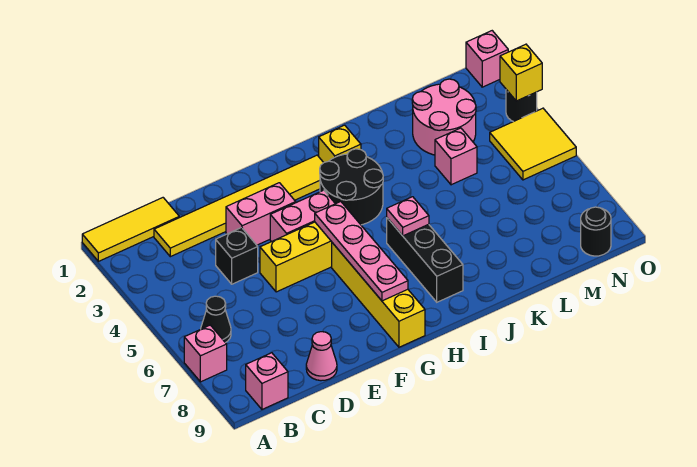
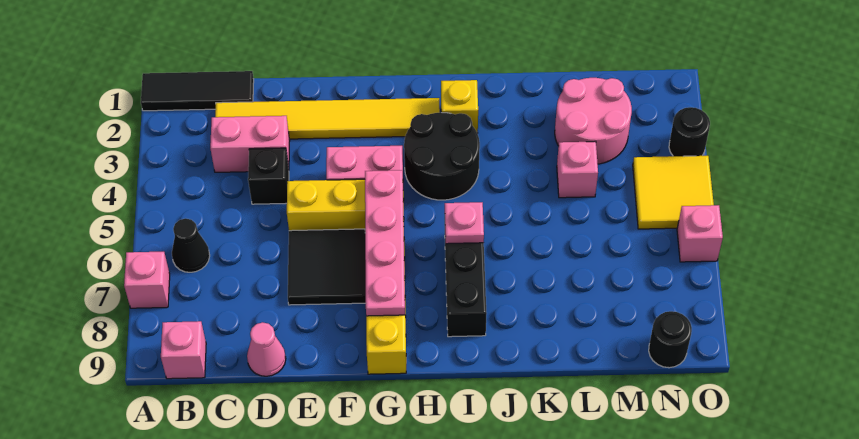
yellow 1x3 tile [82,198,179,261] -> black 1x3 tile [141,71,254,111]
pink 1x2 brick [226,183,296,245] -> pink 1x2 brick moved to [210,116,290,172]
none -> black 2x2 tile [288,229,366,305]
pink 1x1 brick [466,31,508,87] -> pink 1x1 brick moved to [677,205,723,262]
yellow 1x1 brick [500,44,542,101] -> none

